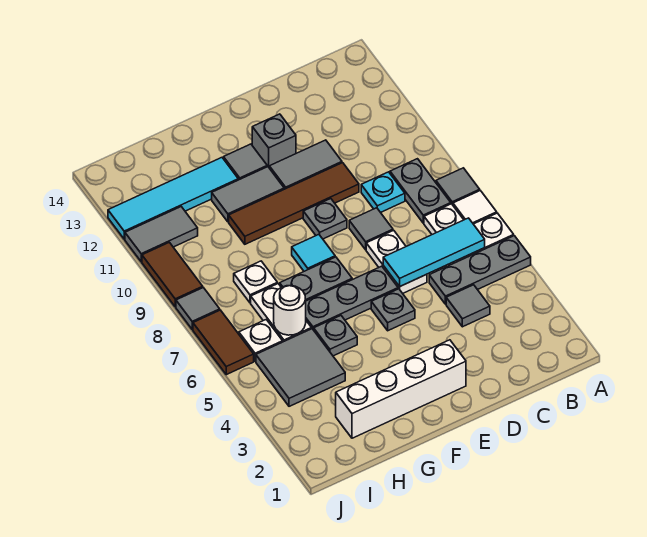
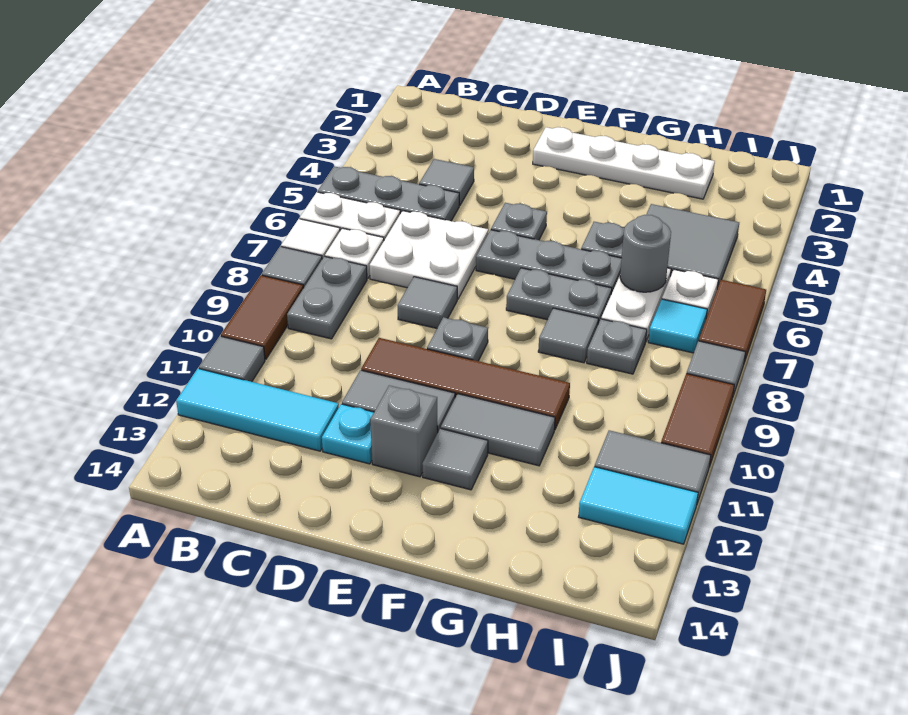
none -> brown 1x2 tile [221,275,303,359]
none -> grey 1x1 tile [199,336,265,382]
cyan 1x3 tile [383,218,485,287] -> cyan 1x3 tile moved to [176,369,339,451]
cyan 1x1 plate [361,172,405,212] -> cyan 1x1 plate moved to [322,404,374,464]
white 1x2 plate [366,230,427,293] -> white 2x2 plate [369,211,488,299]
white 1x4 brick [336,340,466,438] -> white 1x4 plate [533,127,715,199]
cyan 1x1 tile [292,234,335,271] -> cyan 1x1 tile moved to [648,299,707,353]
none -> grey 1x1 tile [538,308,598,363]
cyan 1x4 tile [108,158,238,239] -> cyan 1x2 tile [579,467,698,544]
white 1x1 round brick [274,286,306,335] -> grey 1x1 round brick [620,215,671,292]
white 1x1 plate [234,261,277,303] -> grey 1x1 plate [587,319,647,374]

